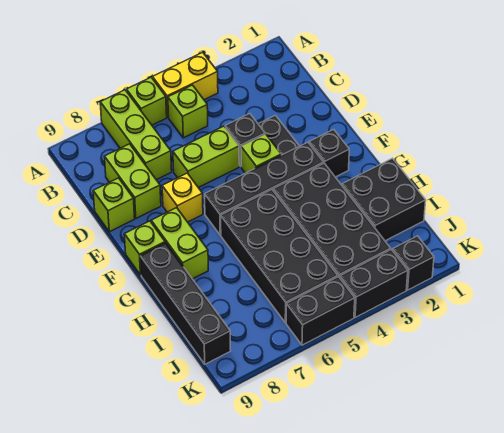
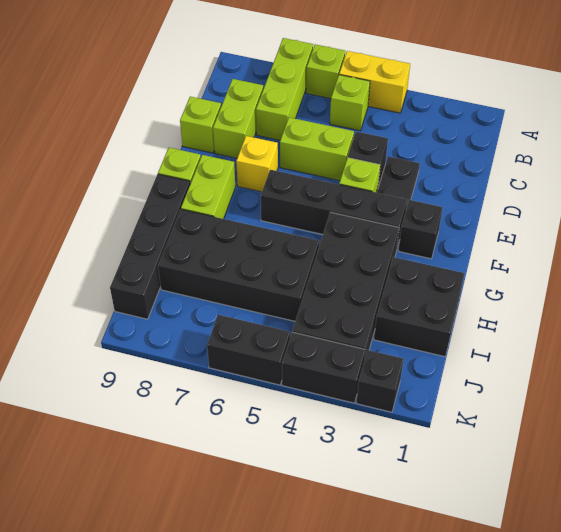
black 2x4 brick [221,190,338,323] -> black 2x4 brick turned to [158,209,319,321]

